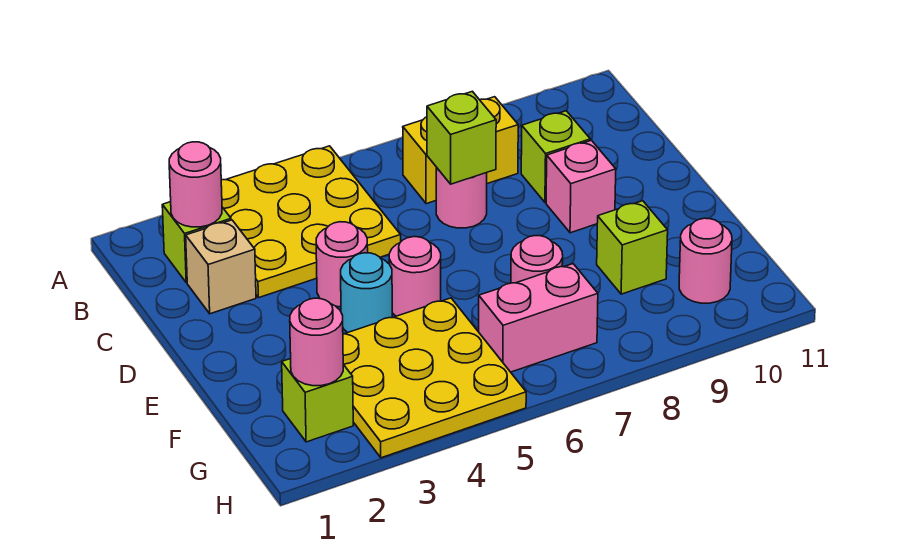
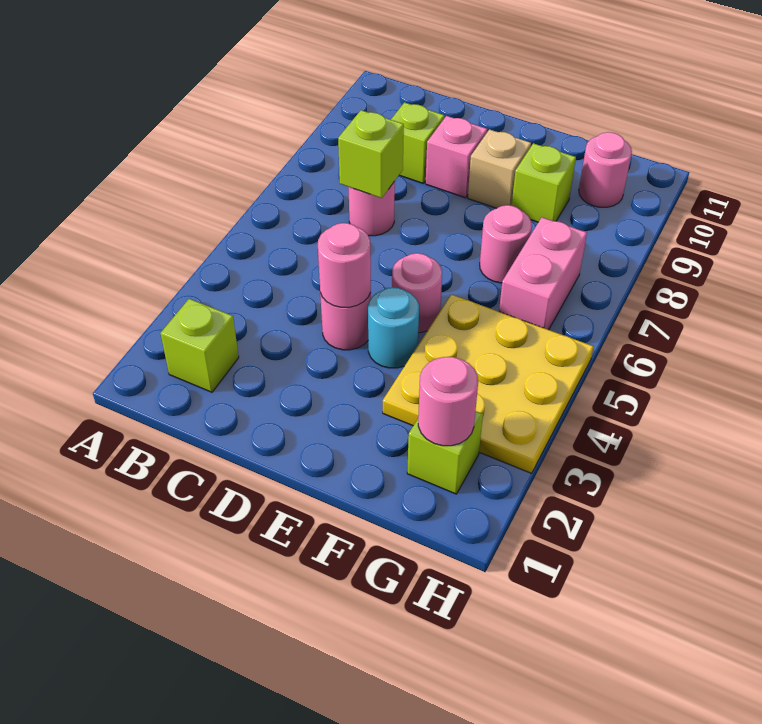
yellow 3x3 plate [221,146,401,298] -> none
pink 1x1 round brick [169,142,222,227] -> pink 1x1 round brick moved to [318,223,371,307]
yellow 1x2 brick [403,97,518,204] -> none
tan 1x1 brick [186,220,256,314] -> tan 1x1 brick moved to [468,129,531,208]

